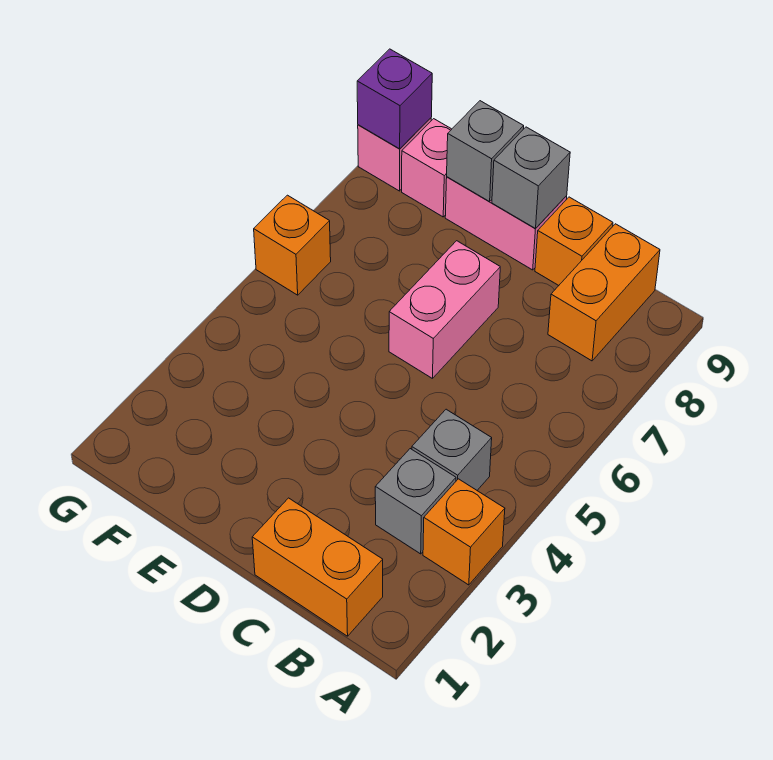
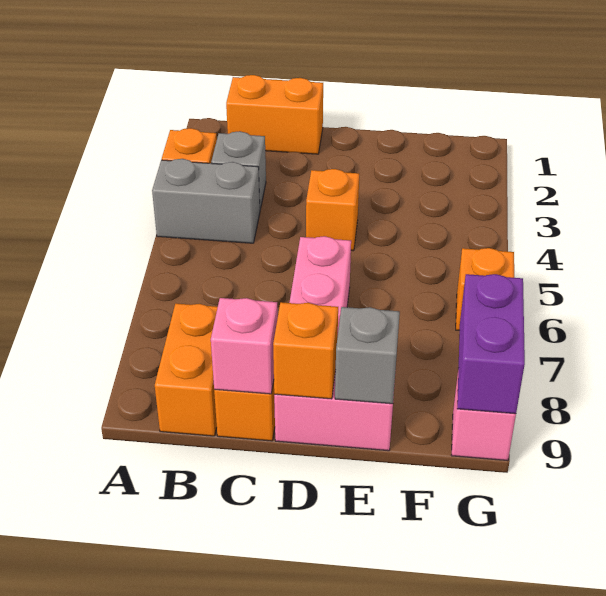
grey 1x1 brick [412,409,492,490] -> grey 1x2 brick [152,159,260,243]
none -> orange 1x1 brick [306,169,359,251]
grey 1x1 brick [492,127,570,228] -> orange 1x1 brick [273,302,338,399]
pink 1x1 brick [402,119,452,217] -> pink 1x1 brick moved to [211,298,278,394]
purple 1x1 brick [357,49,432,149] -> purple 1x2 brick [457,274,525,414]

